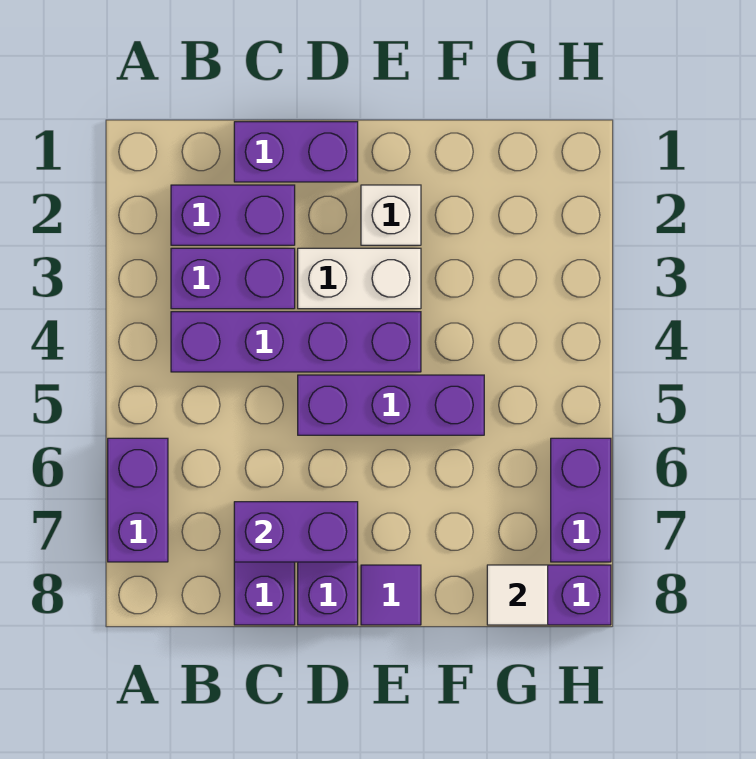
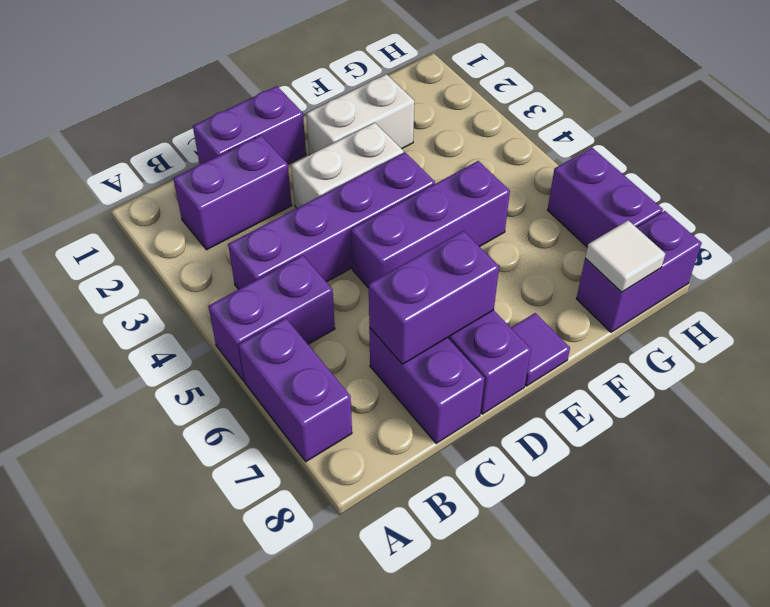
purple 1x2 brick [171,248,295,309] -> purple 1x2 brick moved to [208,255,335,381]
white 1x1 brick [361,185,421,245] -> white 1x2 brick [306,74,414,155]

